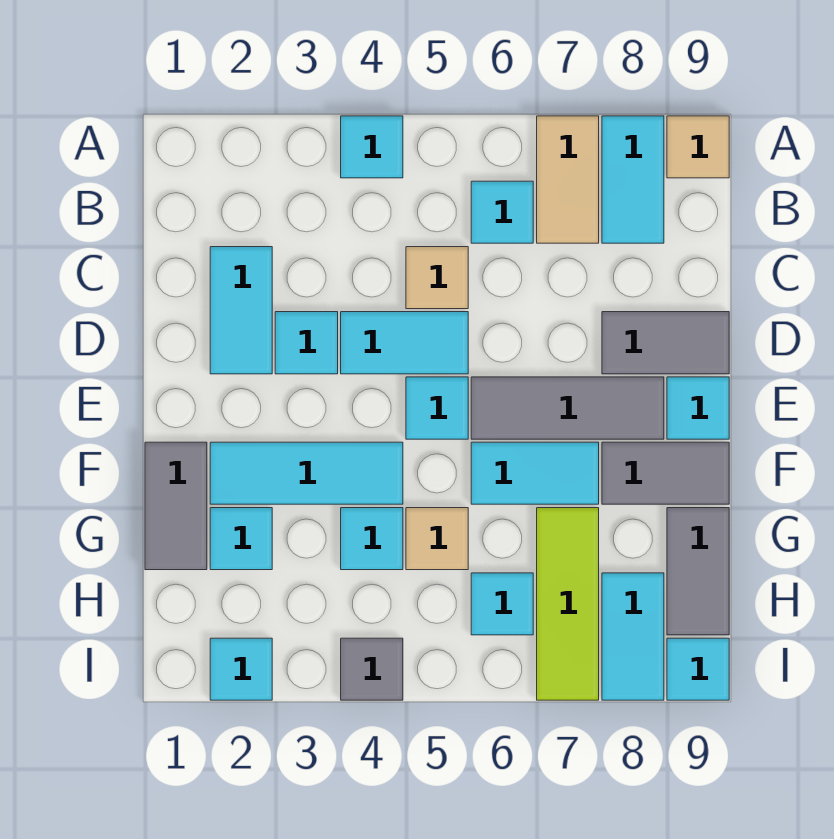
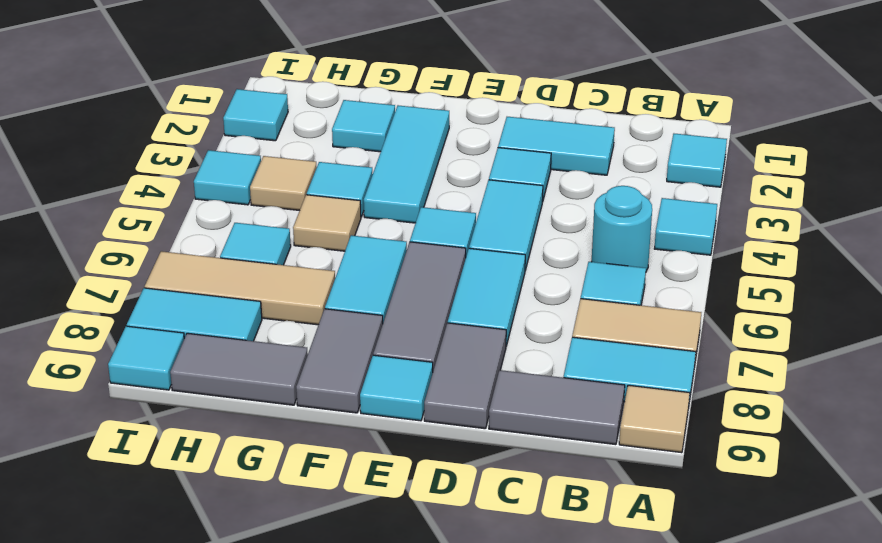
none -> cyan 1x1 tile [667,134,727,187]
none -> cyan 1x1 round brick [592,186,652,271]
tan 1x1 tile [406,247,468,309] -> tan 1x1 tile moved to [250,156,317,211]
none -> cyan 1x2 tile [448,248,525,346]
grey 1x2 tile [145,442,207,570] -> grey 1x2 tile moved to [489,370,625,445]
lime 1x3 tile [537,508,599,700] -> tan 1x3 tile [145,251,335,325]
grey 1x1 tile [341,638,403,700] -> cyan 1x1 tile [194,150,261,205]

